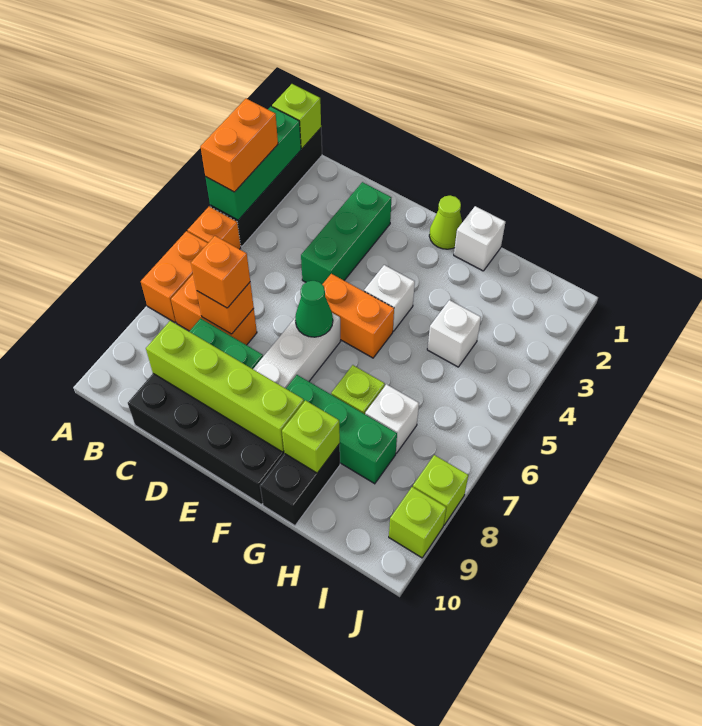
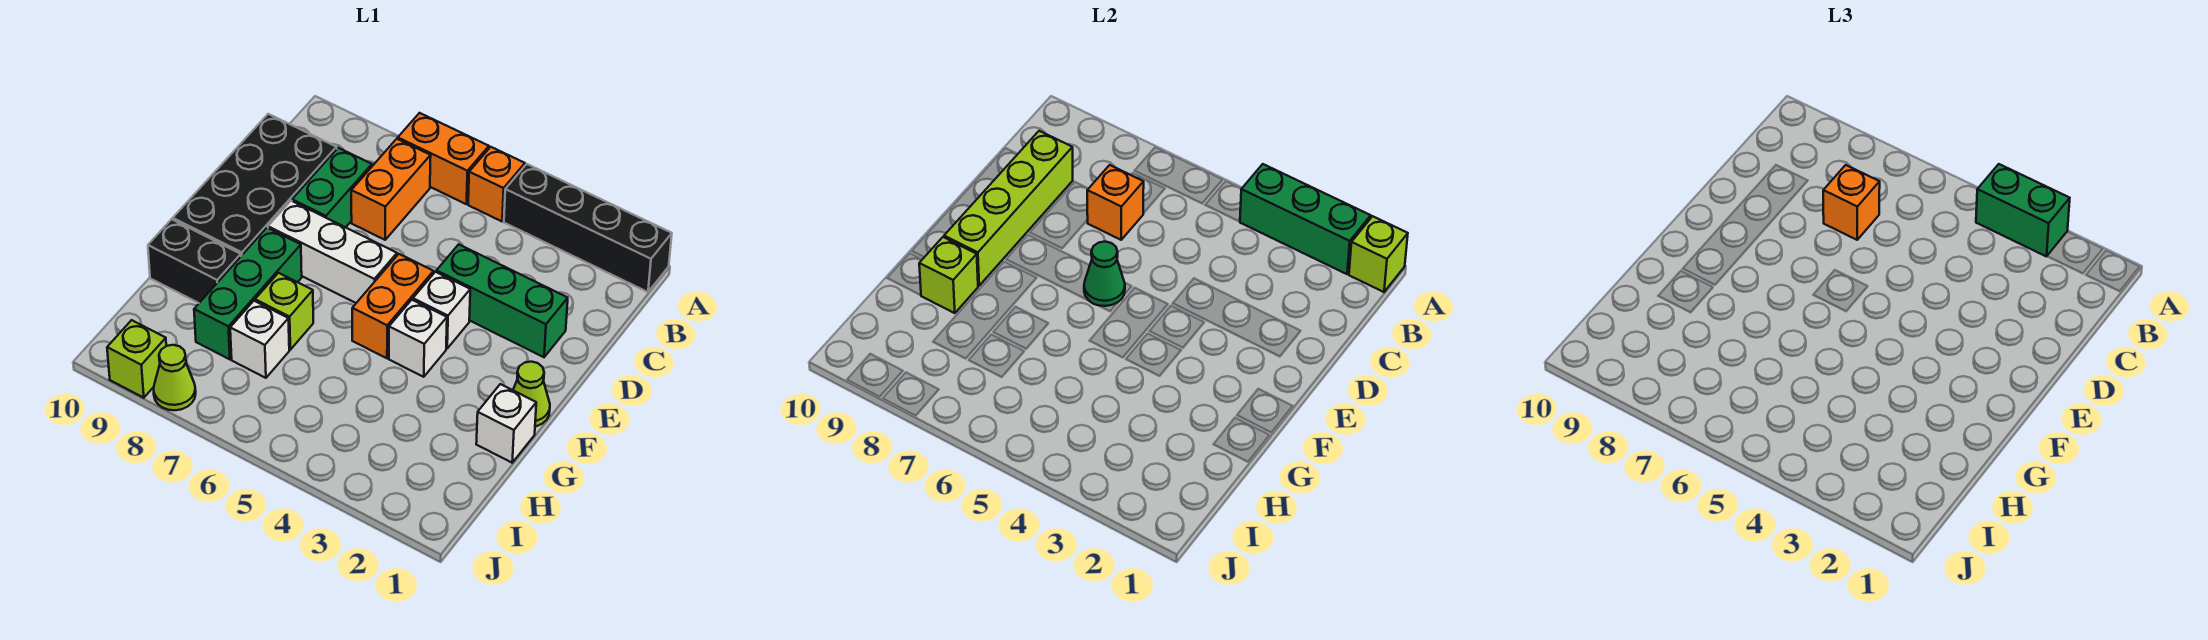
orange 1x2 brick [200,99,278,192] -> green 1x2 brick [1976,164,2070,257]
white 1x1 brick [427,300,481,367] -> white 1x1 brick moved to [413,272,470,348]
lime 1x1 brick [413,455,468,525] -> lime 1x1 cone [154,345,196,410]

